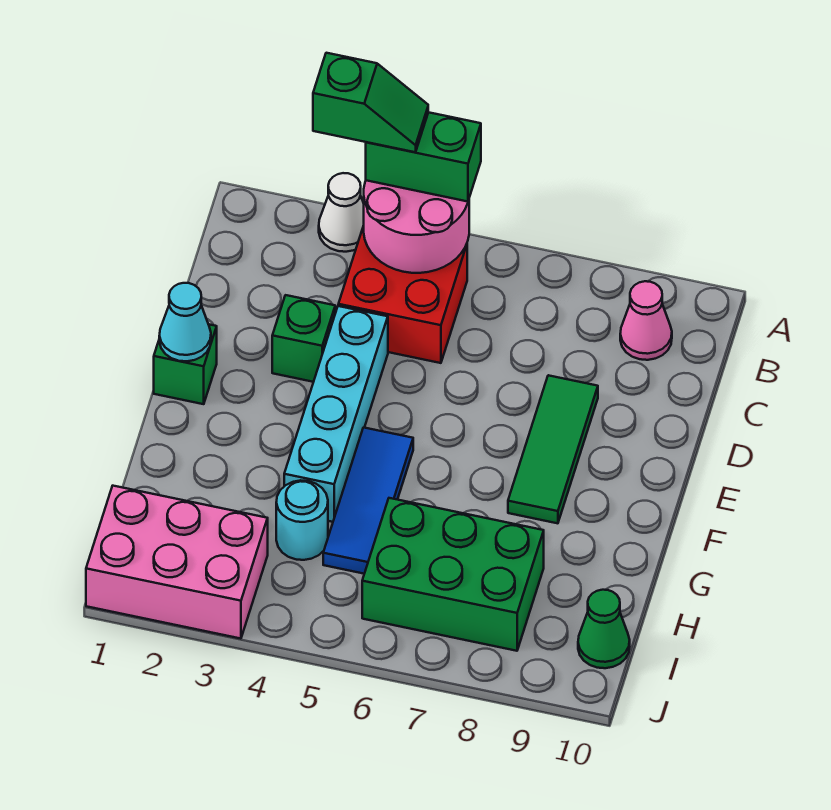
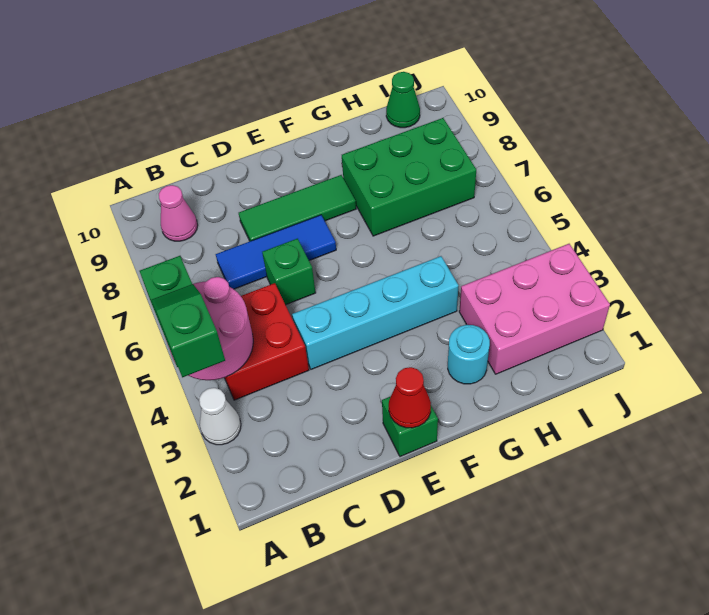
green 1x1 brick [272,295,335,382] -> green 1x1 brick moved to [262,239,316,305]
cyan 1x1 cone [159,283,211,361] -> red 1x1 cone [389,367,431,428]
blue 1x3 tile [323,428,413,574] -> blue 1x3 tile moved to [216,215,336,289]
cyan 1x1 round brick [276,480,328,560] -> cyan 1x1 round brick moved to [448,325,490,384]
green 2x3 brick [362,498,544,651] -> green 2x3 brick turned to [342,118,476,236]
pink 2x3 brick [86,486,268,639] -> pink 2x3 brick turned to [459,244,610,374]

